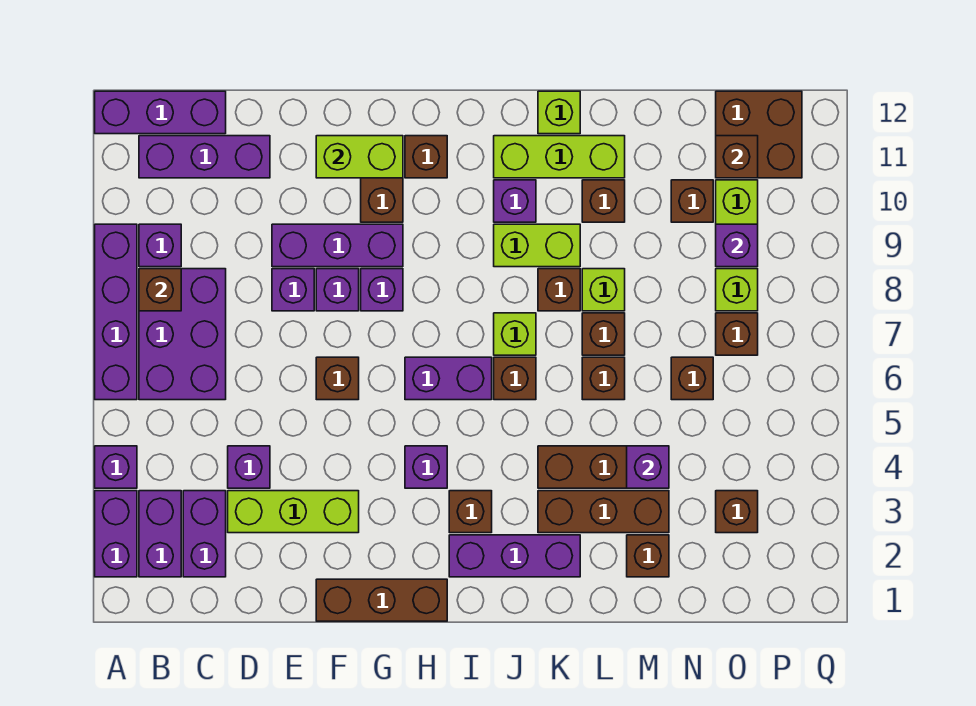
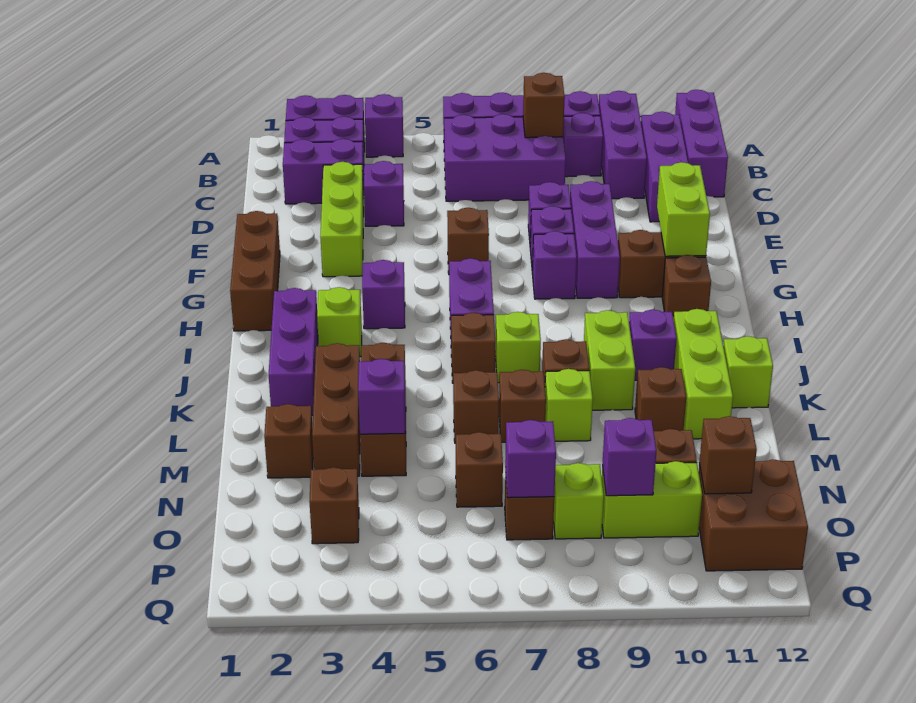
none -> purple 1x3 brick [599,91,647,199]
brown 1x1 brick [449,491,492,533] -> lime 1x1 brick [317,287,362,357]
none -> purple 1x1 brick [505,420,556,498]

